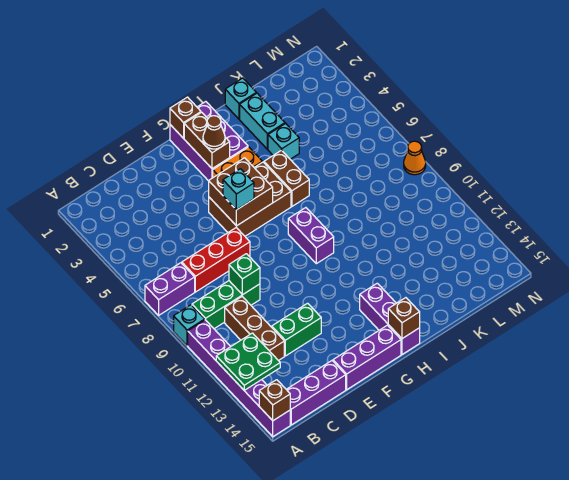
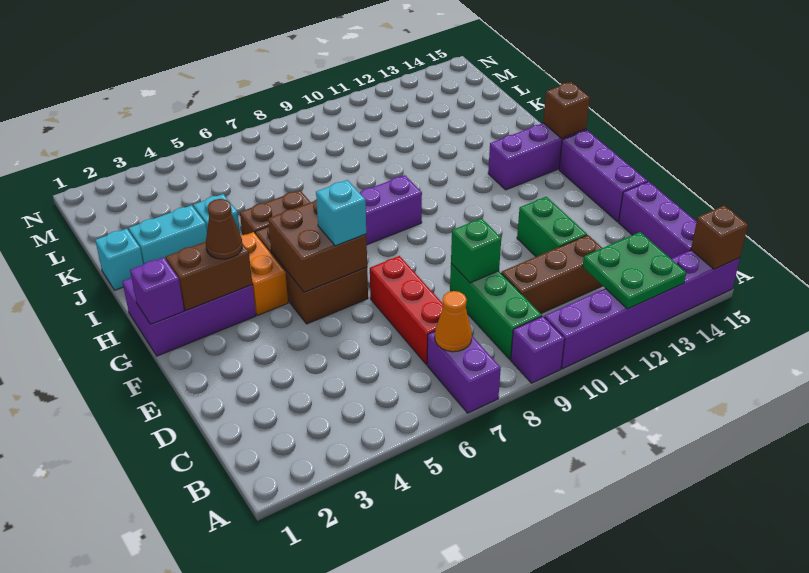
cyan 1x1 brick [174,305,205,346] -> purple 1x1 brick [511,316,565,383]
brown 1x1 brick [170,97,201,138] -> purple 1x1 brick [130,257,184,324]
orange 1x1 cone [404,141,426,175] -> orange 1x1 cone moved to [435,291,472,352]

